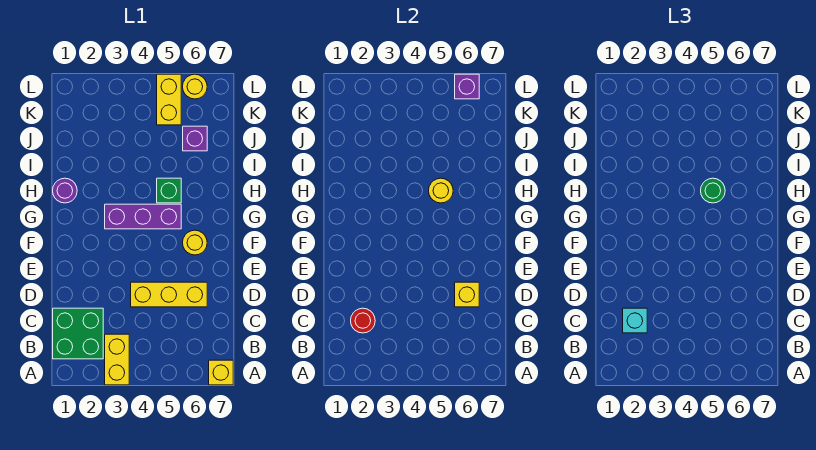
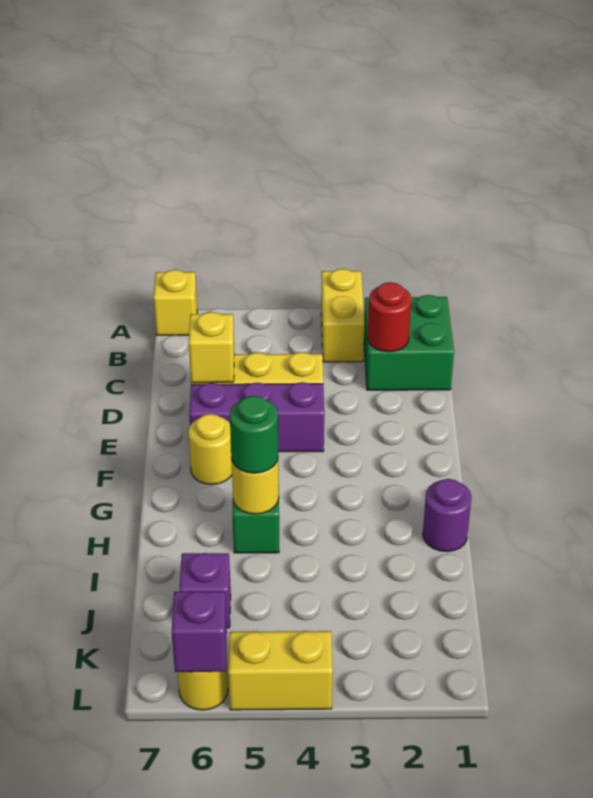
cyan 1x1 brick [623,308,647,333] -> none
purple 1x3 brick [105,204,181,229] -> purple 1x3 brick moved to [189,382,324,452]
yellow 1x2 brick [157,74,181,125] -> yellow 1x2 brick turned to [228,631,333,710]

